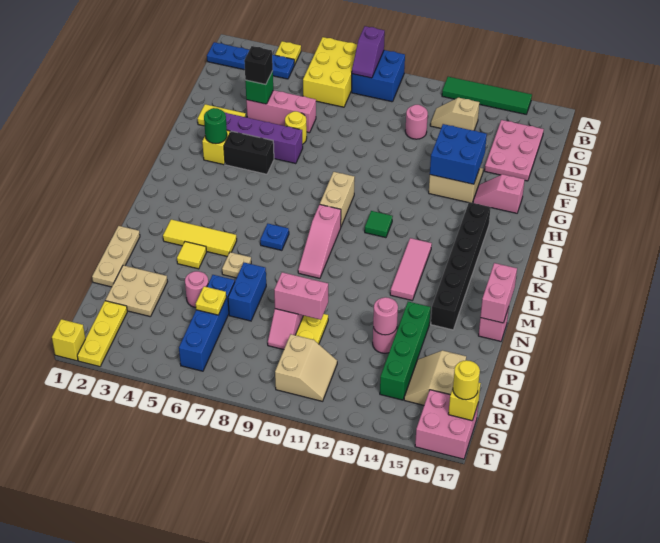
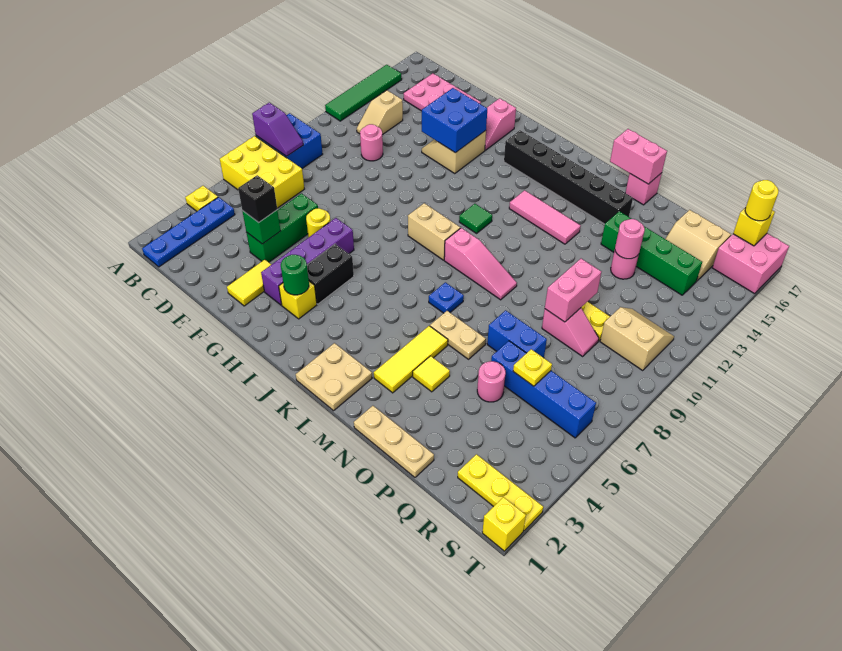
pink 1x3 brick [246,90,316,133] -> green 1x3 brick [246,193,318,262]
tan 1x1 plate [222,252,251,278] -> tan 1x2 plate [430,311,486,359]
tan 2x2 plate [105,265,168,317] -> tan 2x2 plate moved to [296,343,372,411]

